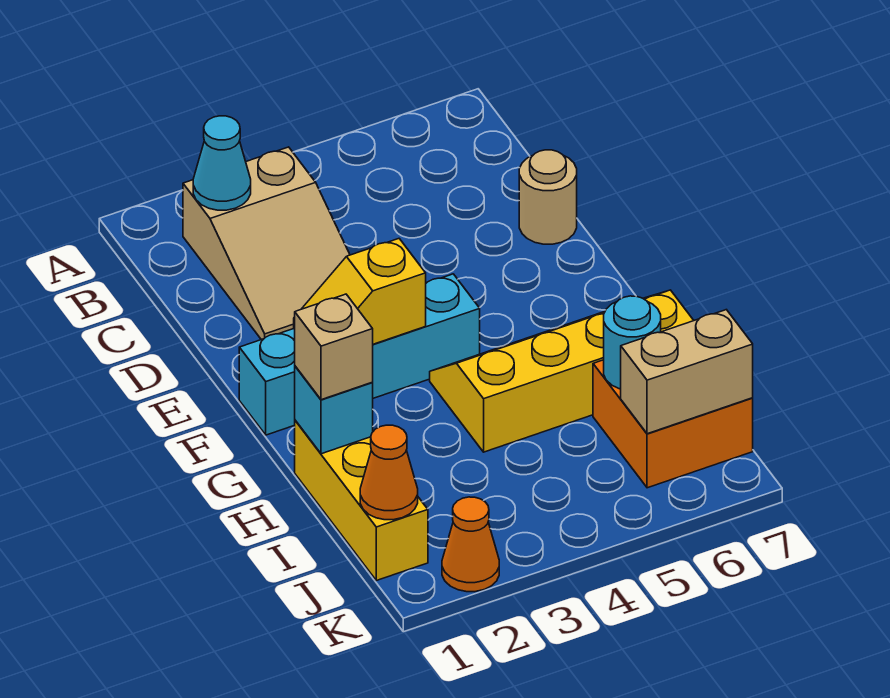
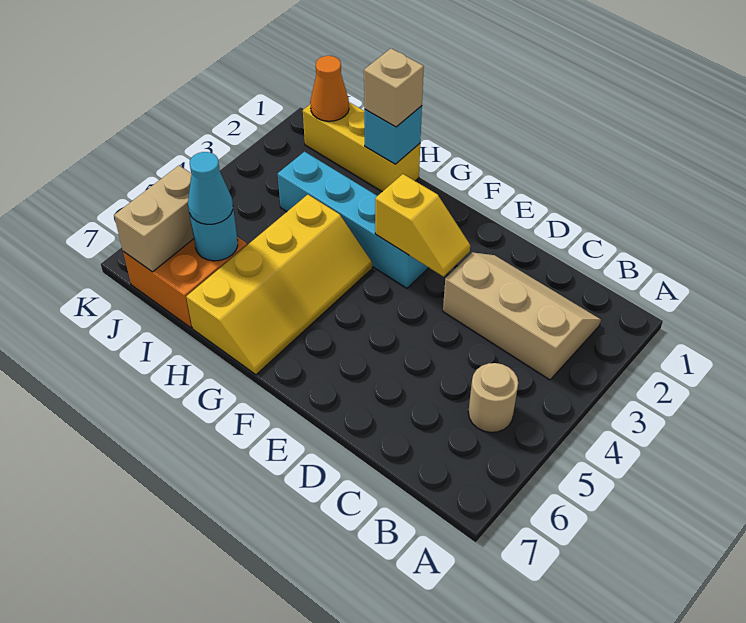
tan 2x3 slope [183,147,350,340] -> tan 2x3 slope turned to [443,252,601,380]
cyan 1x1 cone [193,116,251,210] -> cyan 1x1 cone moved to [188,152,233,225]
tan 1x1 round brick [519,150,577,244] -> tan 1x1 round brick moved to [468,363,518,432]
cyan 1x4 brick [239,274,480,435] -> cyan 1x4 brick turned to [278,152,429,288]
yellow 1x2 slope [294,239,426,344] -> yellow 1x2 slope turned to [375,174,470,277]
orange 1x1 cone [442,497,499,592] -> none

